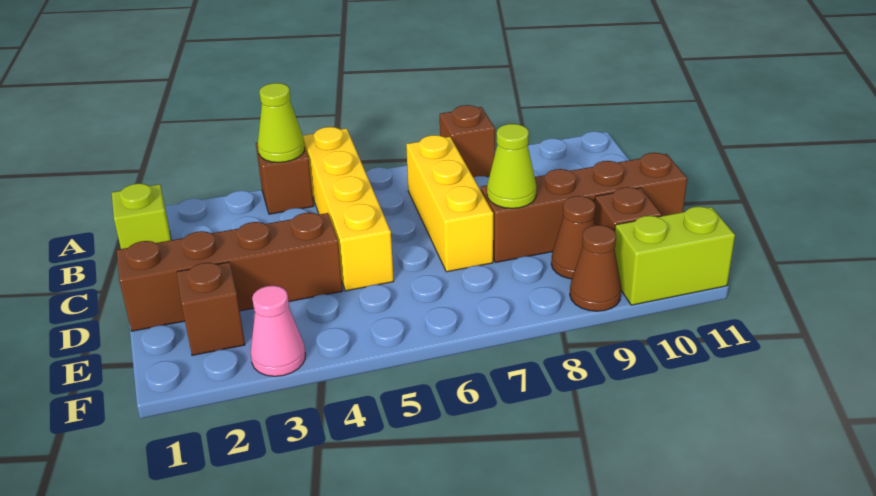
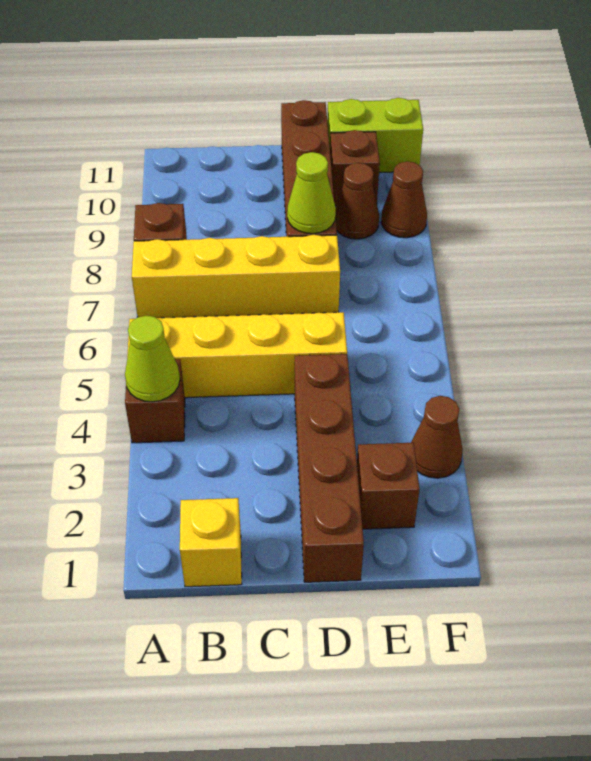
lime 1x1 brick [112,184,171,249] -> yellow 1x1 brick [180,498,242,587]
yellow 1x3 brick [406,135,493,272] -> yellow 1x4 brick [132,235,340,318]
pink 1x1 cone [251,286,305,376] -> brown 1x1 cone [411,396,463,478]
lime 1x2 brick [615,207,735,305] -> lime 1x2 brick turned to [327,98,423,173]

